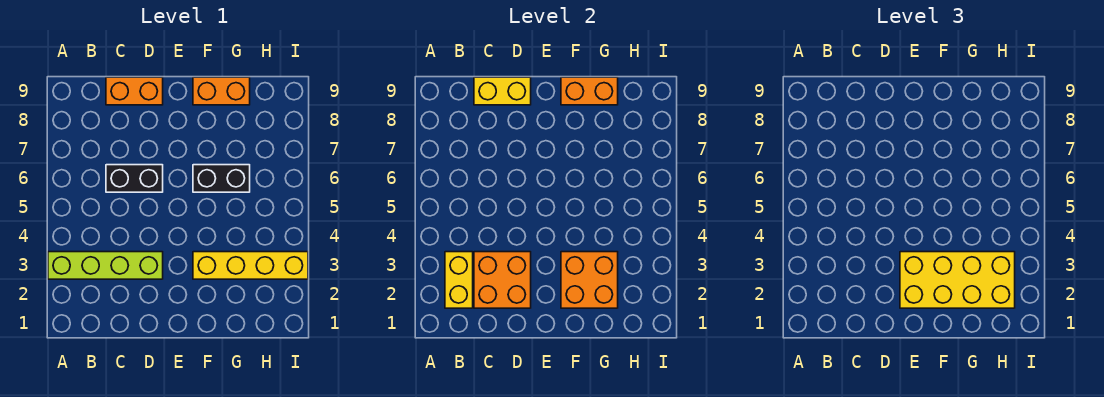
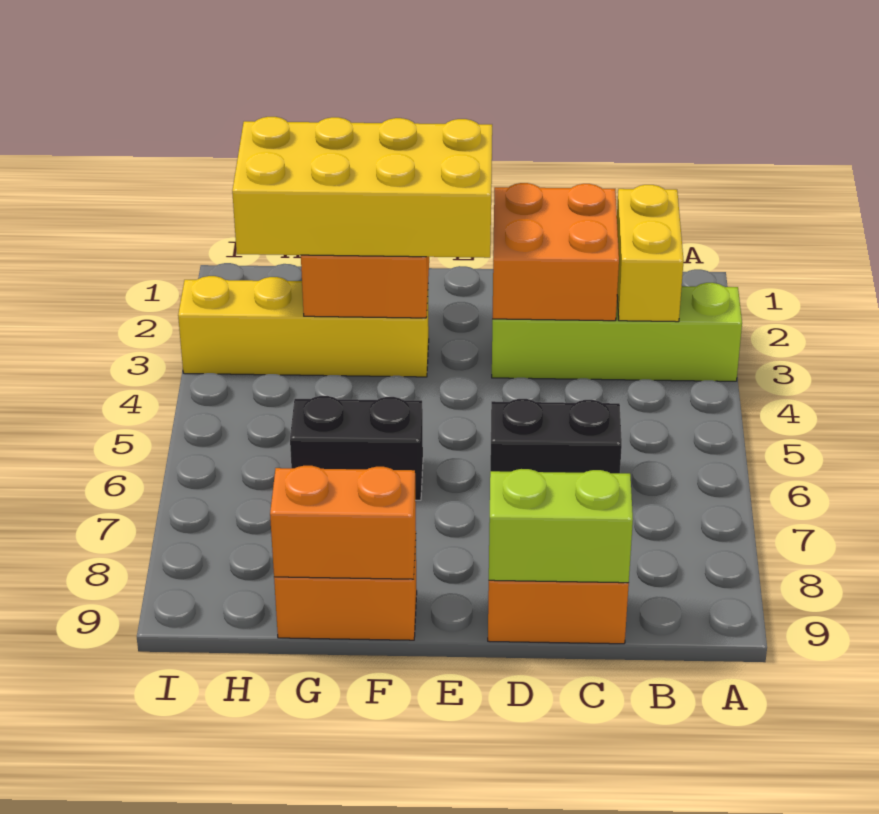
yellow 1x2 brick [474,77,531,105] -> lime 1x2 brick [489,469,633,583]

